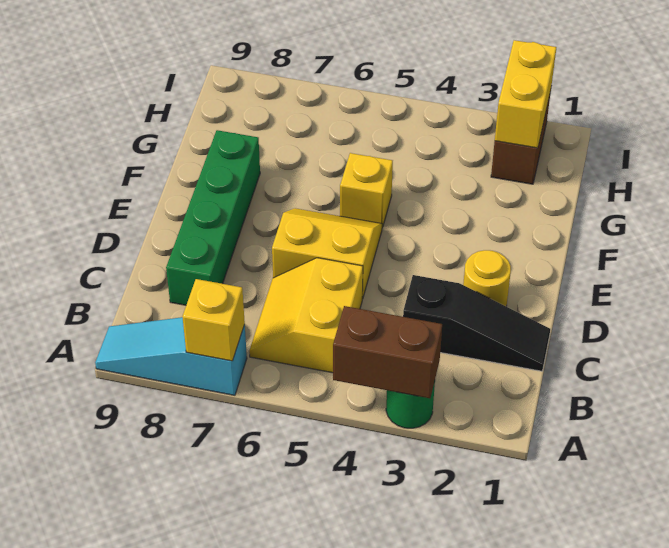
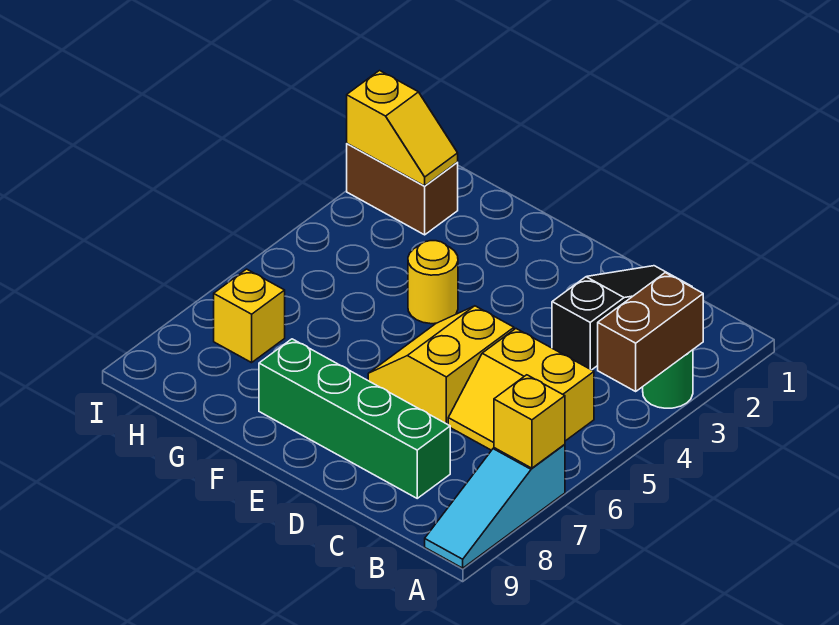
yellow 1x1 round brick [463,250,511,307] -> yellow 1x1 round brick moved to [408,241,458,324]
yellow 1x1 brick [340,153,393,228] -> yellow 1x1 brick moved to [214,269,285,363]
yellow 1x2 brick [495,40,556,148] -> yellow 1x2 slope [347,71,458,186]

